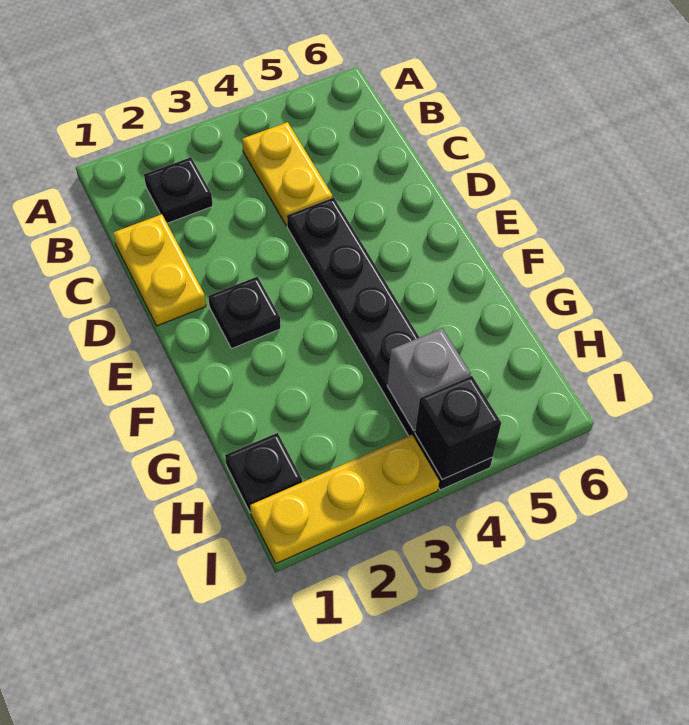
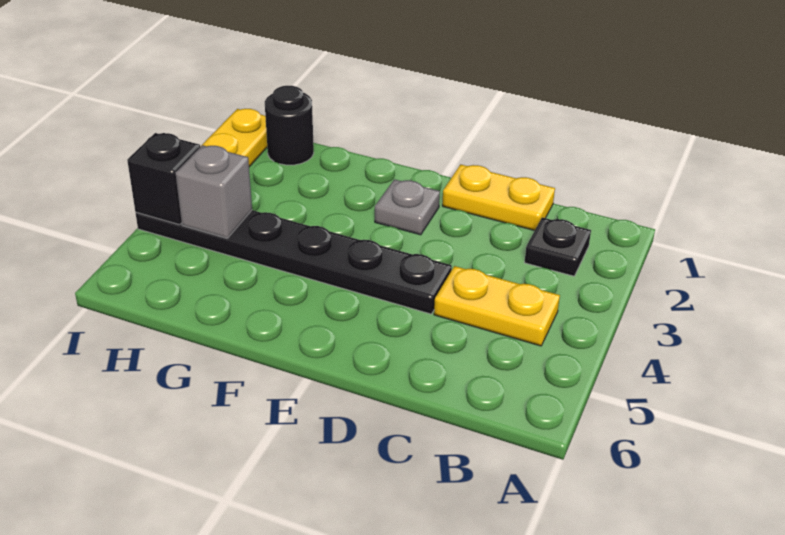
black 1x1 plate [208,277,281,349] -> grey 1x1 plate [375,179,440,235]
black 1x1 plate [225,433,302,512] -> black 1x1 round brick [265,86,314,165]

